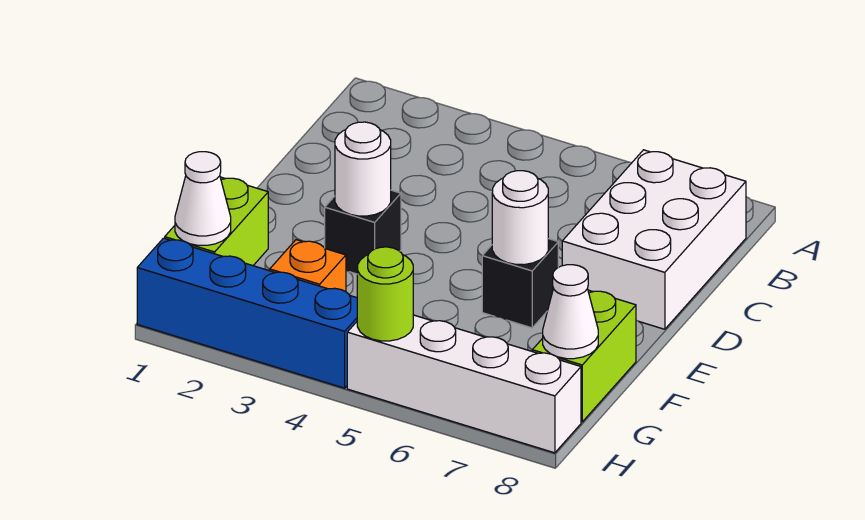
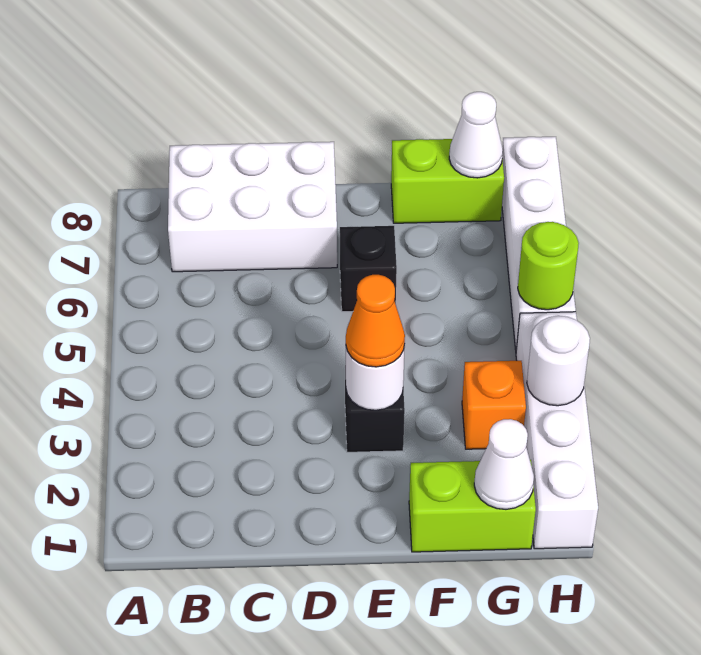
none -> orange 1x1 cone [346,275,405,367]
white 1x1 round brick [492,171,548,265] -> white 1x1 round brick moved to [527,316,590,406]
blue 1x4 brick [137,238,357,388] -> white 1x4 brick [516,312,598,549]

